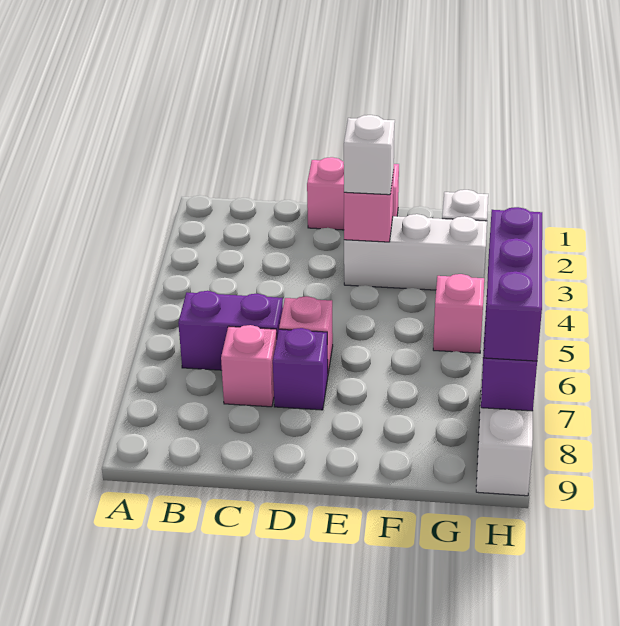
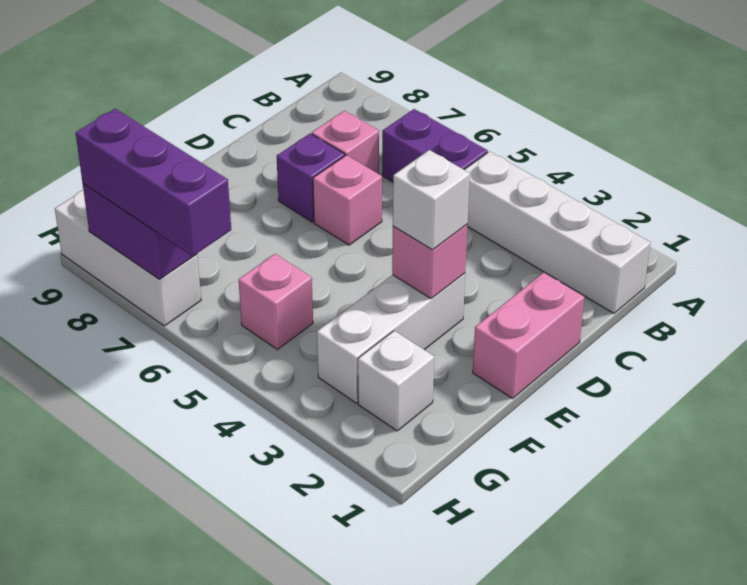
none -> white 1x4 brick [464,152,650,313]
purple 1x2 brick [178,291,283,370] -> purple 1x2 brick turned to [382,109,488,182]

